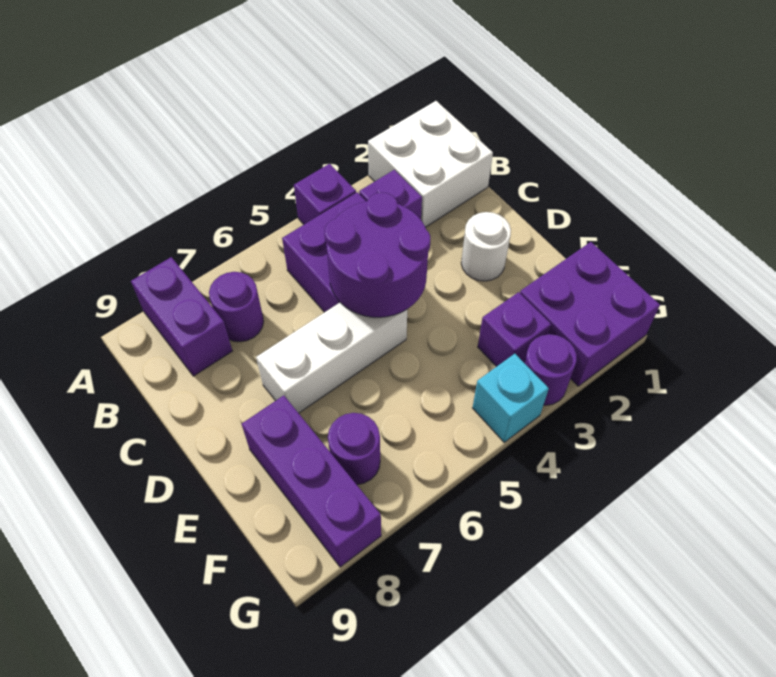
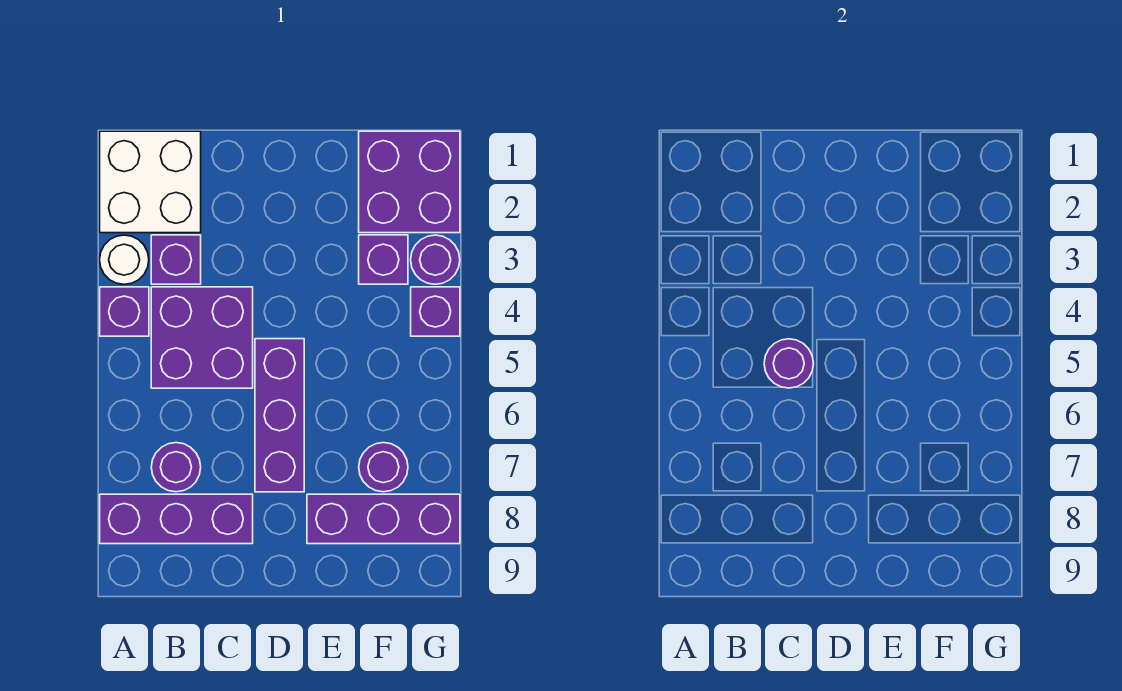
purple 1x2 brick [131,257,232,376] -> purple 1x3 brick [100,494,253,544]
purple 2x2 round brick [324,193,430,317] -> purple 1x1 round brick [764,339,813,388]
white 1x1 round brick [461,212,511,281] -> white 1x1 round brick moved to [100,235,149,284]
white 1x3 brick [256,303,407,413] -> purple 1x3 brick [255,339,304,492]
cyan 1x1 brick [473,354,549,442] -> purple 1x1 brick [411,287,460,336]

